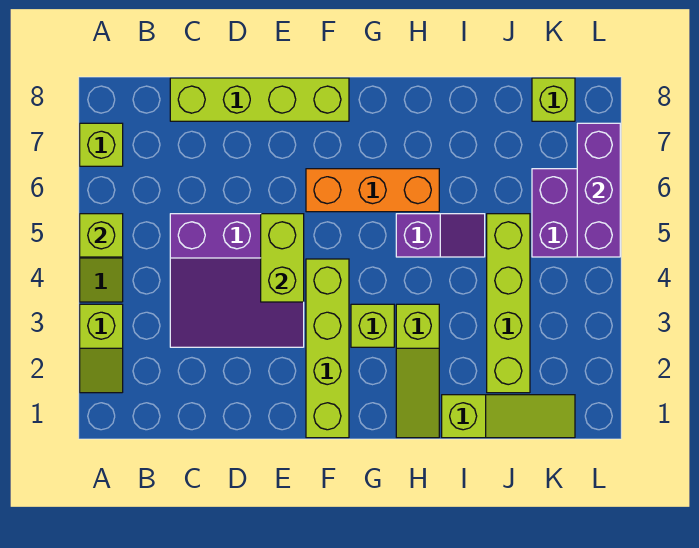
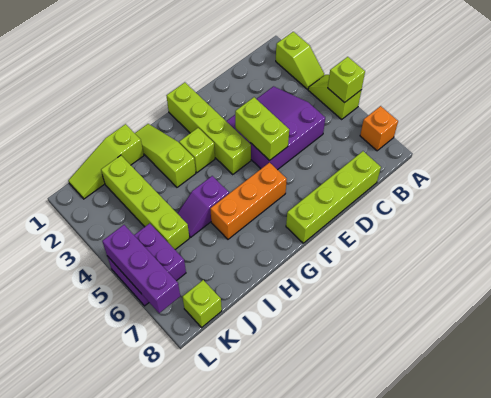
lime 1x2 slope [80,304,123,393] -> lime 1x2 slope turned to [276,32,324,89]
lime 1x1 brick [80,123,123,166] -> orange 1x1 brick [360,106,398,151]

